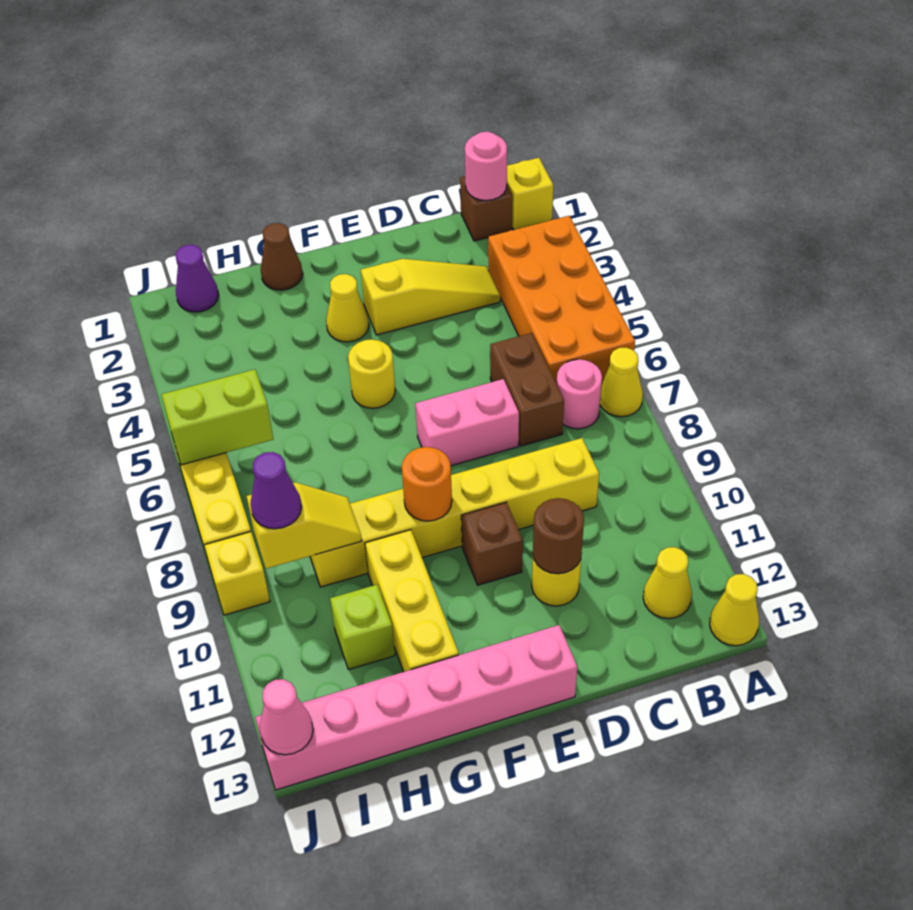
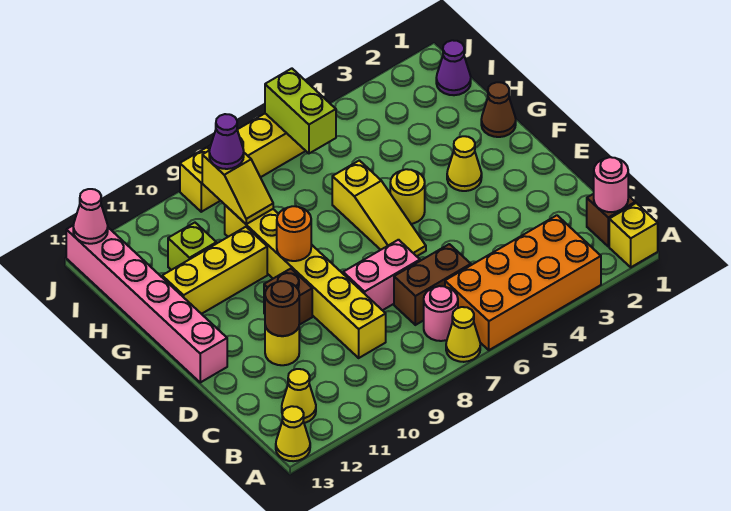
yellow 1x3 slope [361,259,500,335] -> yellow 1x3 slope moved to [332,160,426,256]
pink 1x2 brick [416,379,519,466] -> pink 1x2 brick turned to [343,240,420,310]

